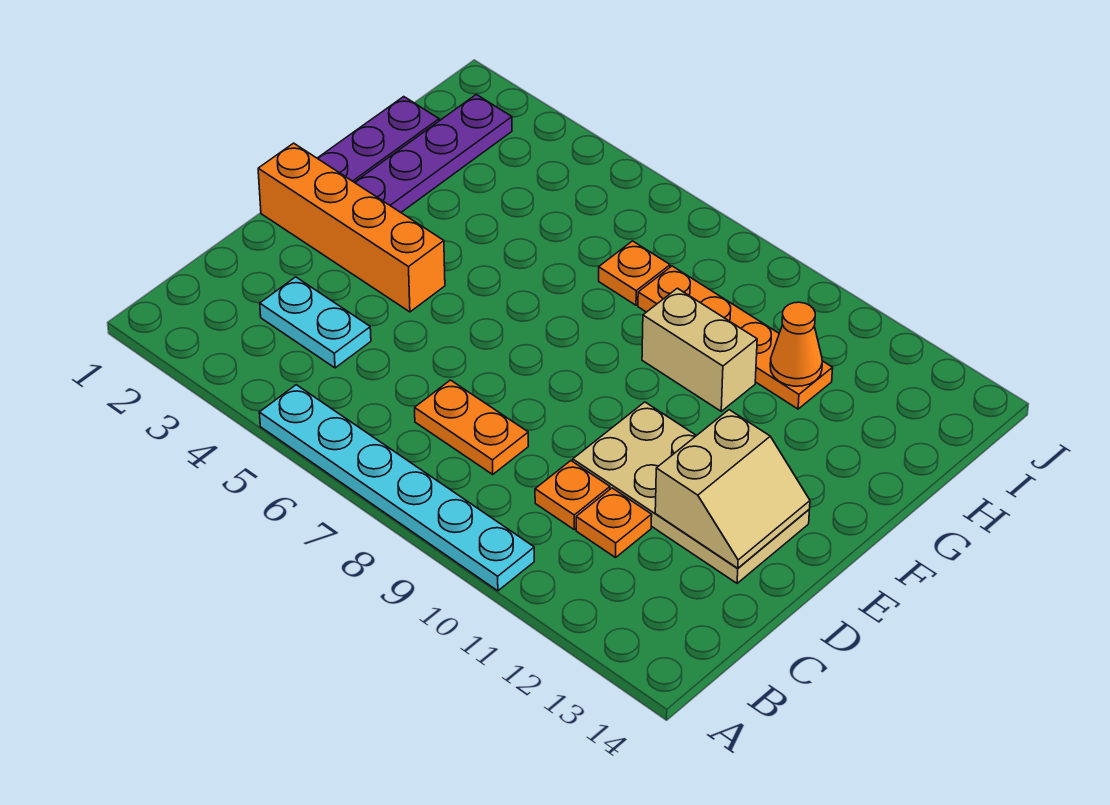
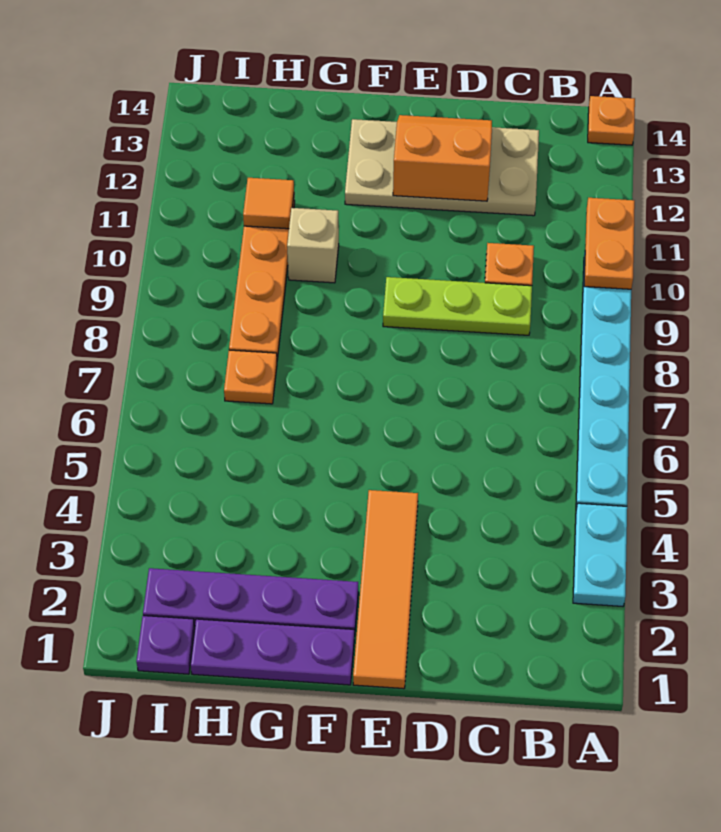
cyan 1x2 plate [260,277,371,368] -> cyan 1x2 plate moved to [573,503,627,606]
orange 1x2 plate [415,380,528,474] -> orange 1x2 plate moved to [584,198,635,289]
none -> lime 1x3 plate [383,277,532,335]
orange 1x1 plate [576,488,652,558] -> orange 1x1 plate moved to [588,96,635,145]
tan 2x4 plate [573,402,809,583] -> tan 2x4 plate turned to [345,119,539,216]
tan 2x2 slope [655,410,810,568] -> orange 2x2 slope [393,115,492,201]
orange 1x4 brick [258,143,445,312] -> orange 1x4 tile [353,490,418,689]
tan 1x2 brick [642,288,757,411] -> tan 1x1 brick [287,208,339,283]
orange 1x1 cone [770,302,822,386] -> orange 1x1 tile [243,178,294,229]
none -> purple 1x1 plate [136,616,195,674]

